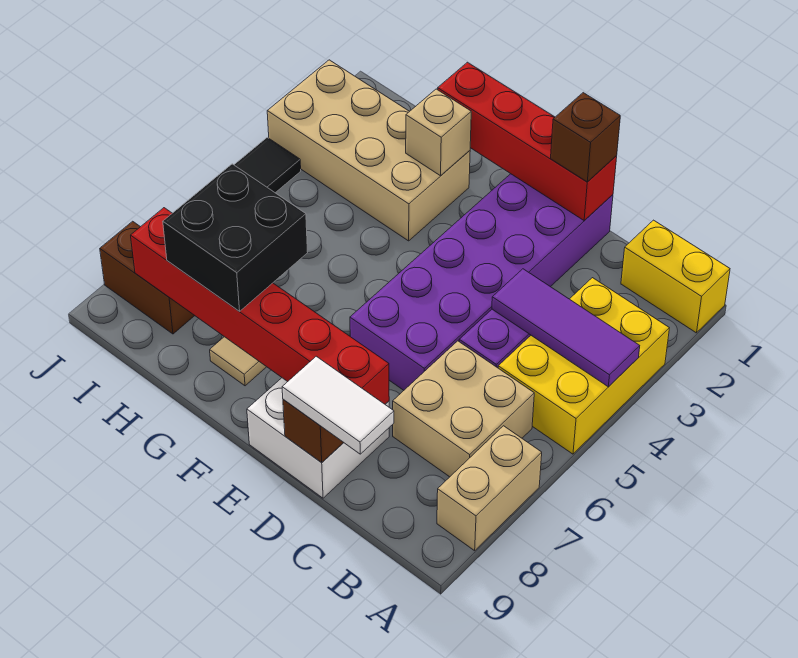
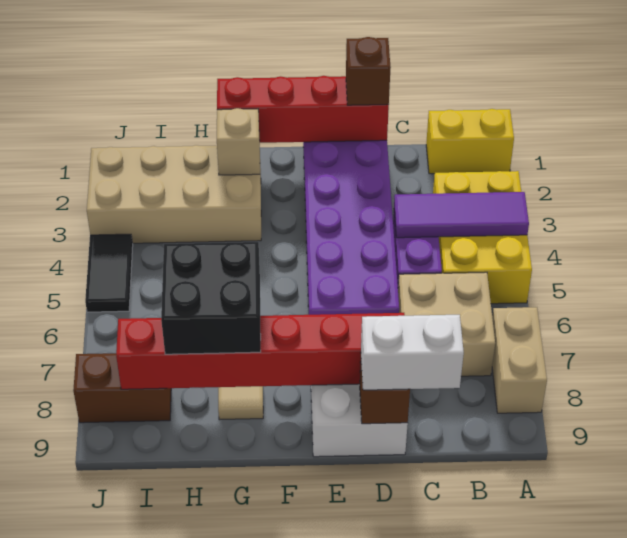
white 1x2 tile [282,356,394,454] -> white 1x2 brick [361,315,464,390]

